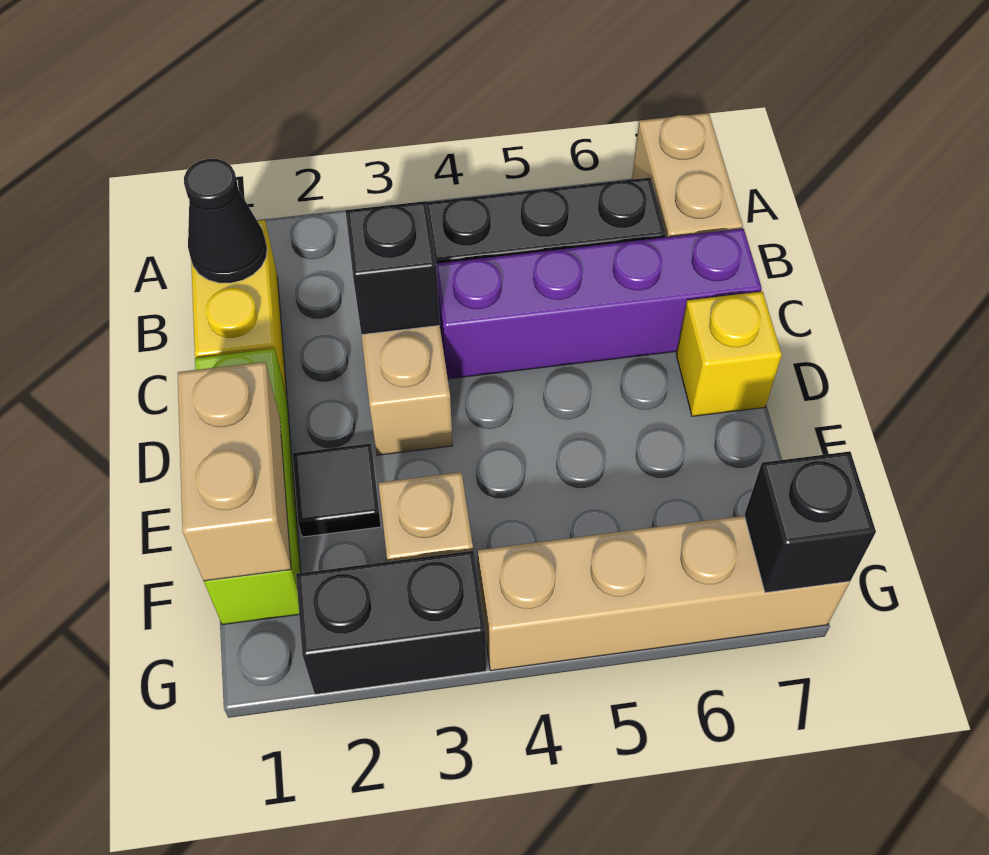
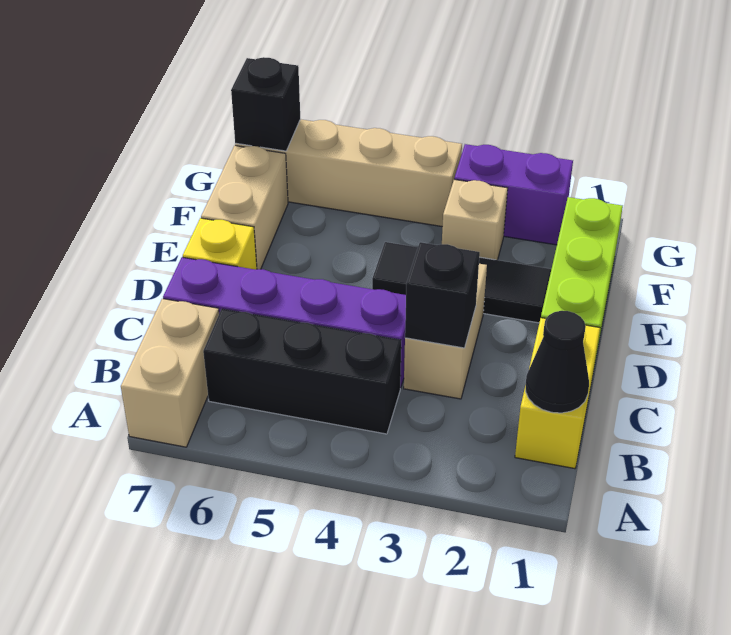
tan 1x2 brick [178,362,291,581] -> tan 1x2 brick moved to [201,146,288,269]
black 1x1 tile [293,443,381,537] -> black 1x3 tile [372,242,551,323]
black 1x2 brick [296,551,486,694] -> purple 1x2 brick [454,144,573,245]

